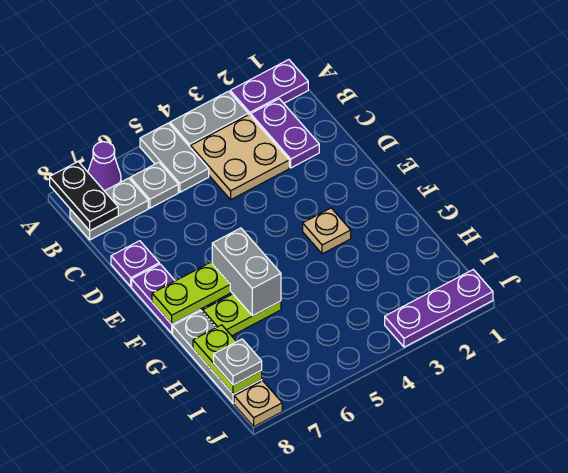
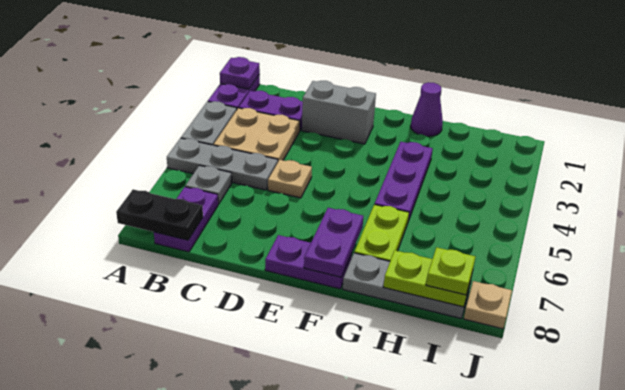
grey 1x2 plate [140,123,209,192] -> grey 1x3 plate [167,138,278,190]
purple 1x1 cone [88,142,121,191] -> purple 1x1 cone moved to [411,82,443,136]
grey 1x2 plate [70,178,148,240] -> purple 1x2 plate [154,187,218,252]
purple 1x1 plate [111,241,159,286] -> purple 1x1 plate moved to [220,57,260,89]
tan 1x1 plate [303,208,351,254] -> tan 1x1 plate moved to [268,160,312,198]
grey 1x2 brick [212,228,281,316] -> grey 1x2 brick moved to [302,81,376,144]
lime 1x2 plate [152,262,230,324] -> purple 1x2 plate [304,208,363,277]
grey 1x1 plate [214,339,262,385] -> lime 1x1 plate [426,247,475,295]
purple 1x3 plate [385,270,493,347] -> purple 1x3 plate moved to [375,142,433,221]

